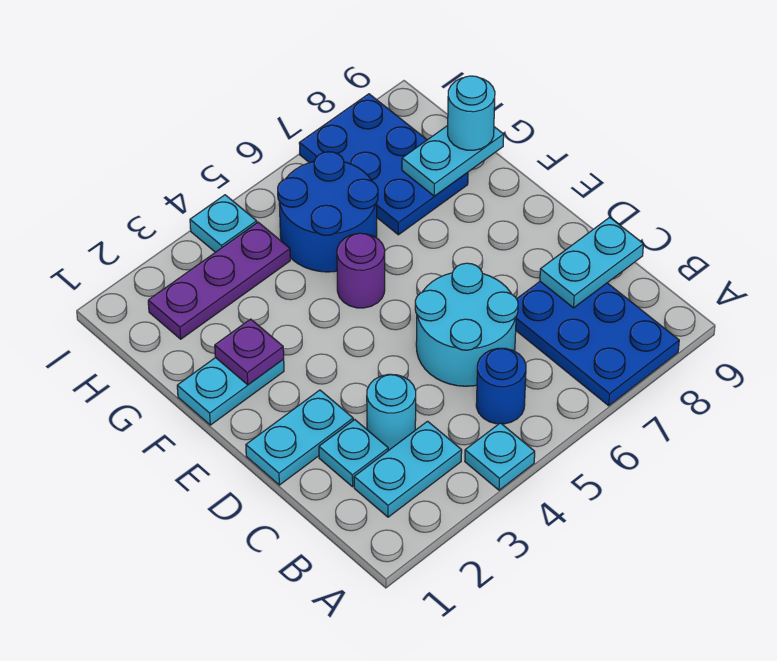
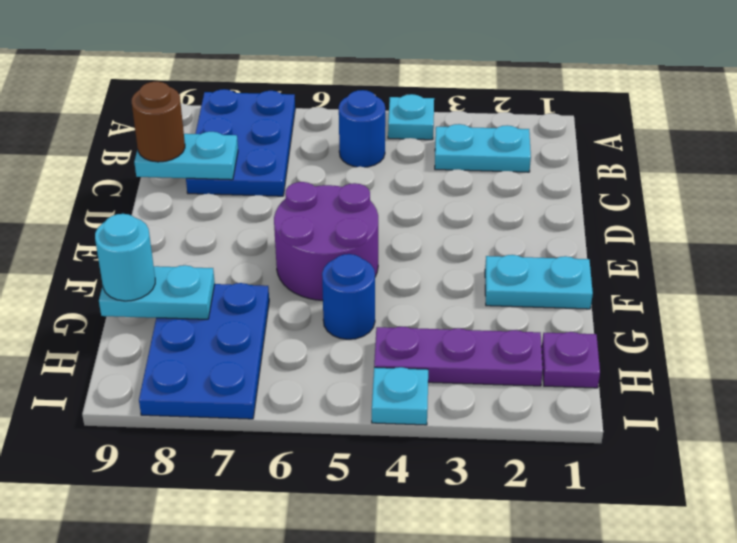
cyan 1x1 plate [319,420,388,487] -> none
cyan 1x1 round brick [367,374,416,450] -> none
cyan 2x2 round brick [415,263,518,386] -> none
none -> brown 1x1 round brick [132,82,185,162]
cyan 1x2 plate [246,390,353,485] -> none
purple 1x1 plate [215,319,284,385] -> purple 1x1 plate moved to [542,332,600,388]
purple 1x1 round brick [337,233,385,308] -> purple 2x2 round brick [274,182,378,301]
blue 2x2 round brick [278,152,378,272] -> blue 1x1 round brick [322,254,375,339]

